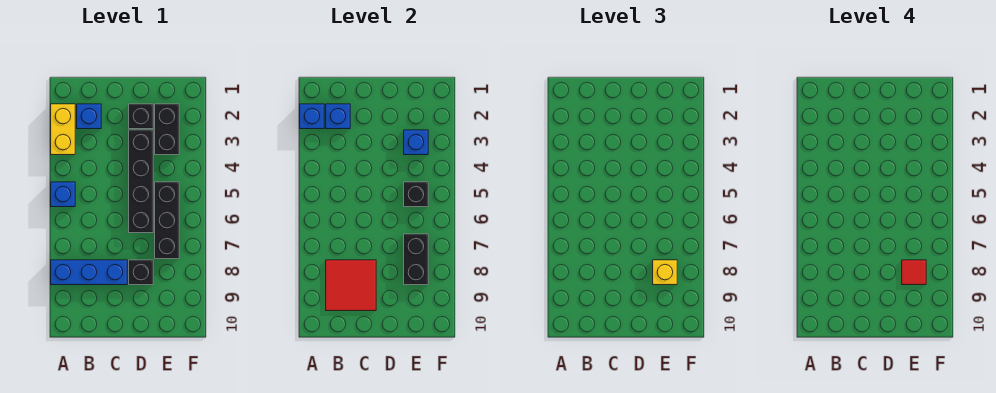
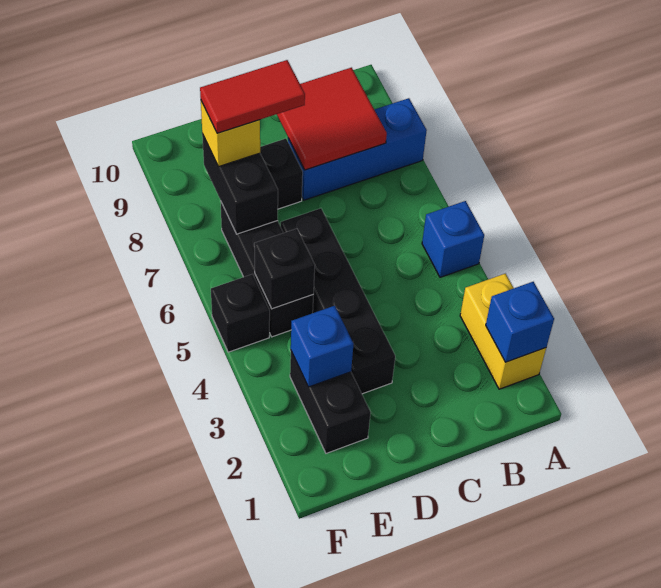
blue 1x1 brick [77,104,101,129] -> none
blue 1x1 brick [326,104,350,129] -> none
black 1x1 brick [129,104,153,129] -> black 1x1 brick moved to [211,274,270,352]
red 1x1 tile [902,260,926,285] -> red 1x2 tile [200,60,305,133]

